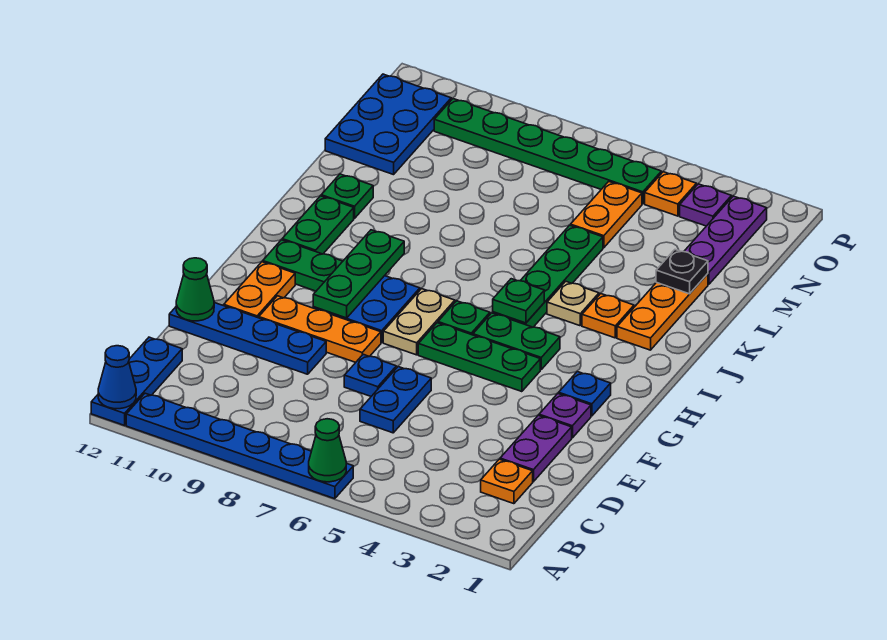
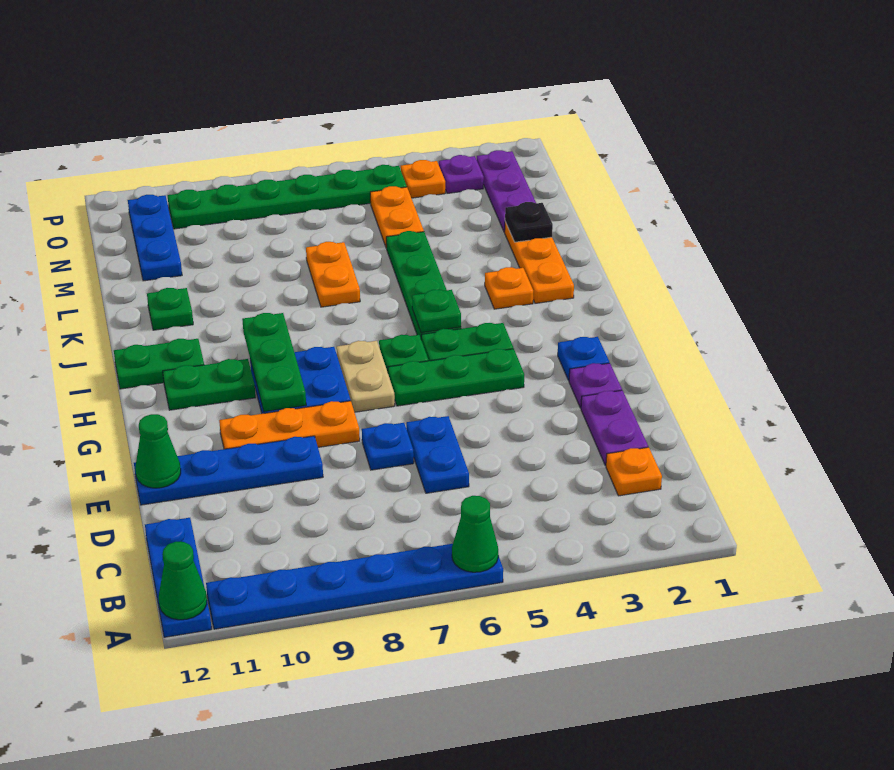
blue 1x1 cone [98,346,136,409] -> green 1x1 cone [159,542,207,620]
orange 1x2 plate [224,262,295,318] -> orange 1x2 plate moved to [306,242,360,307]
green 1x2 plate [282,196,354,254] -> green 1x2 plate turned to [114,339,204,389]
tan 1x1 plate [547,281,599,326] -> none
blue 2x3 plate [325,74,451,175] -> blue 1x3 plate [128,195,182,281]

